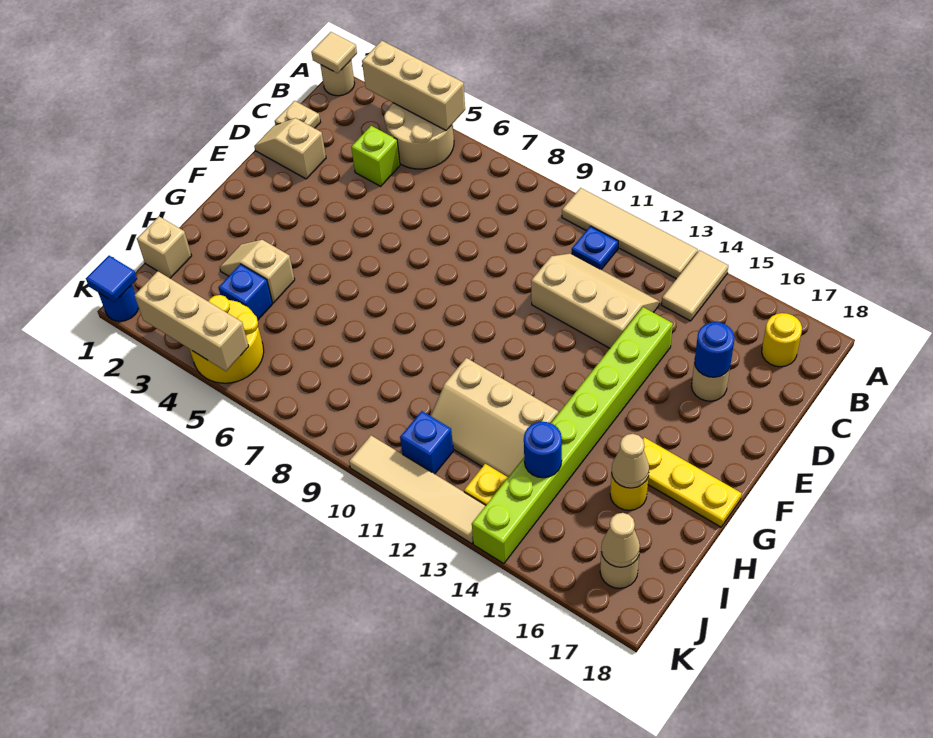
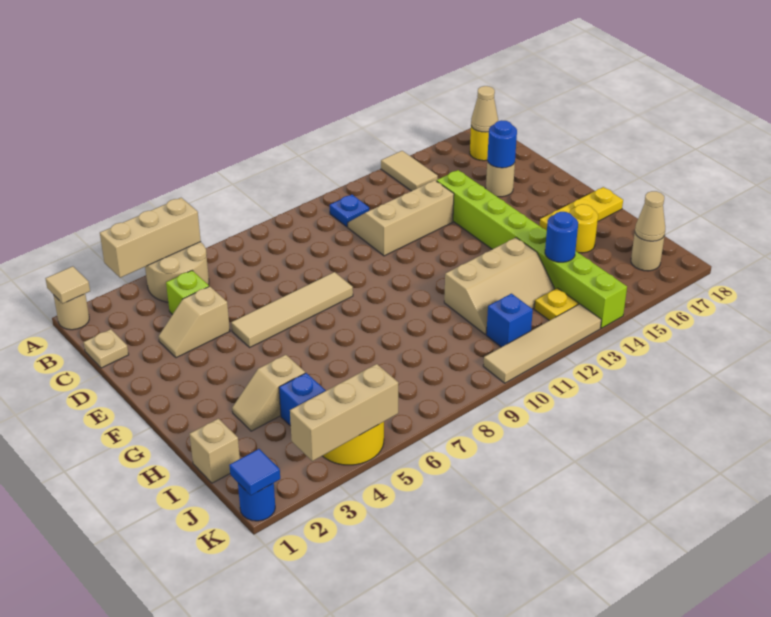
tan 1x4 tile [562,188,698,279] -> tan 1x4 tile moved to [231,272,353,347]
tan 1x2 slope [254,118,326,179] -> tan 1x2 slope moved to [159,286,230,358]
tan 1x1 cone [611,434,649,488] -> tan 1x1 cone moved to [471,86,498,132]

